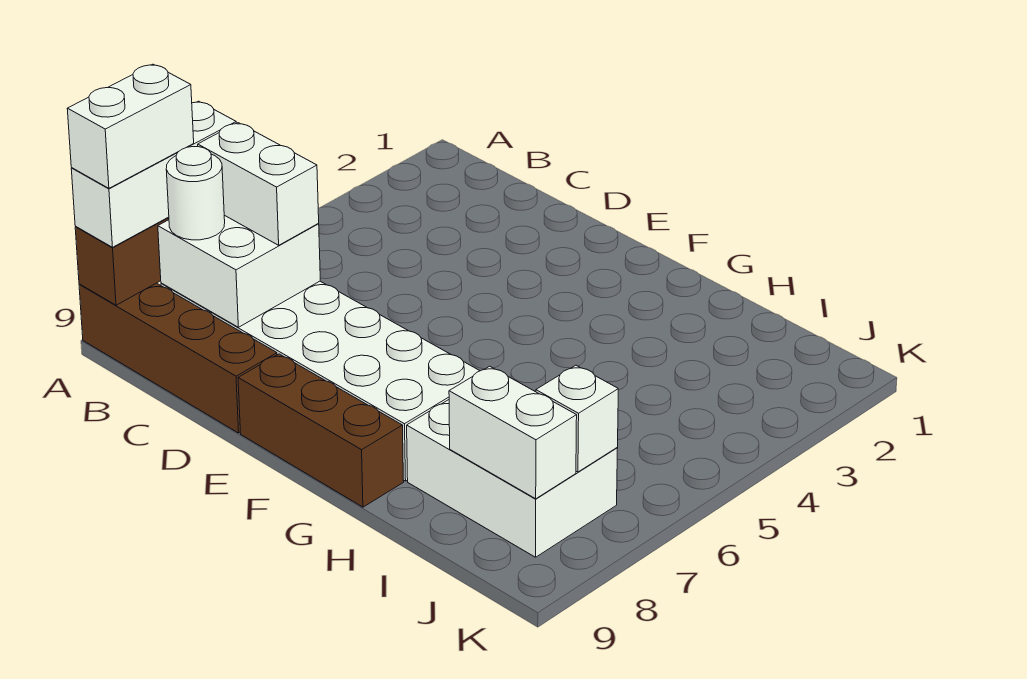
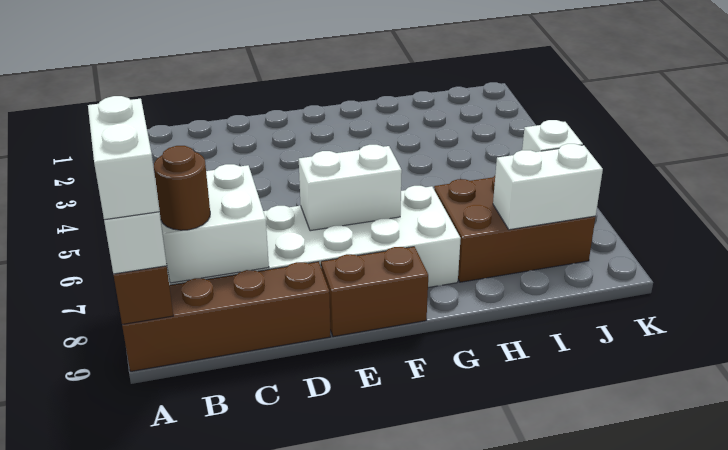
white 1x2 brick [198,123,319,245] -> white 1x2 brick moved to [299,145,402,231]
white 1x1 round brick [166,147,225,240] -> brown 1x1 round brick [154,146,210,230]
brown 1x3 brick [238,354,403,507] -> brown 1x2 brick [321,247,428,337]
white 2x3 brick [407,400,618,557] -> brown 2x3 brick [434,176,596,282]

